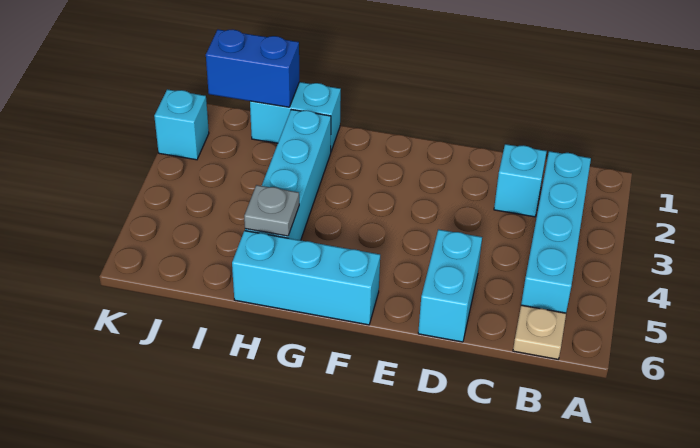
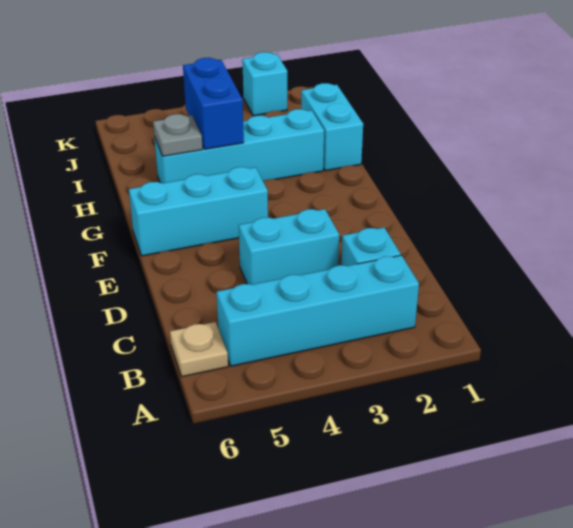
cyan 1x2 brick [418,229,482,342] -> cyan 1x2 brick moved to [239,209,339,285]
cyan 1x3 brick [232,231,380,325] -> cyan 1x3 brick turned to [129,167,268,256]
blue 1x2 brick [206,29,299,107] -> blue 1x2 brick moved to [183,58,244,149]

